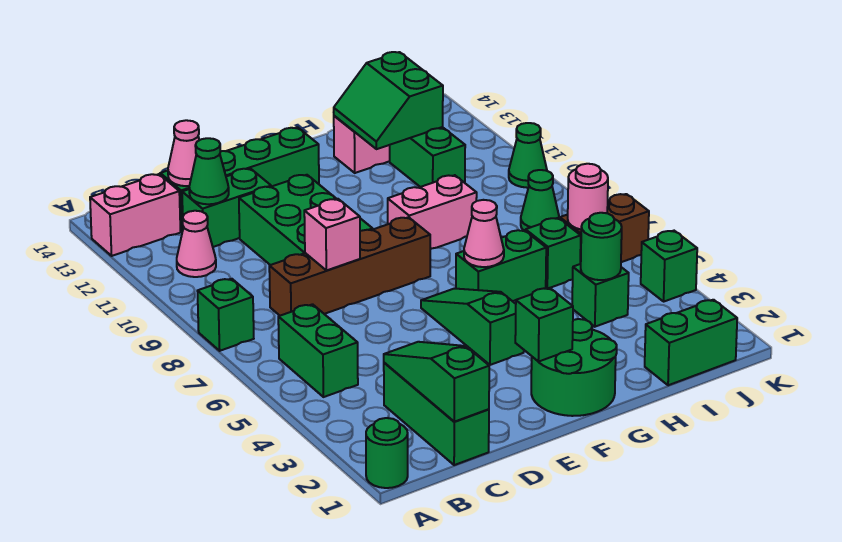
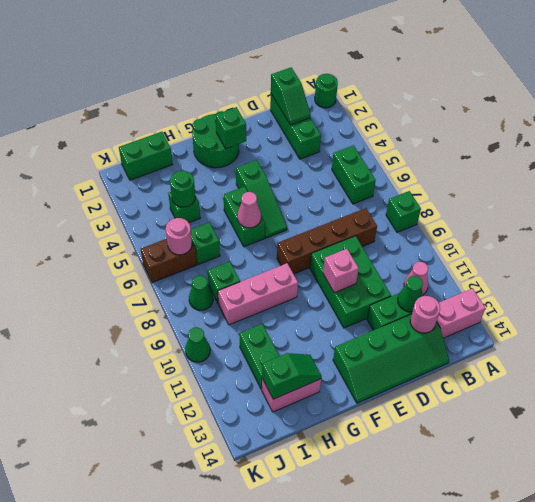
green 1x3 slope [384,342,489,422] -> green 1x2 slope [271,67,311,125]
pink 1x1 cone [168,120,199,186] -> pink 1x1 round brick [410,296,440,333]
pink 1x1 brick [304,199,360,270] -> pink 1x1 brick moved to [323,249,359,293]
green 1x2 brick [456,230,546,301] -> green 1x2 brick turned to [223,186,265,247]
pink 1x2 brick [388,175,477,249] -> pink 1x3 brick [218,263,298,325]
green 2x2 slope [334,52,443,149] -> green 1x2 slope [262,353,322,399]
green 1x1 brick [641,231,697,301] -> green 1x1 brick moved to [208,262,240,304]

